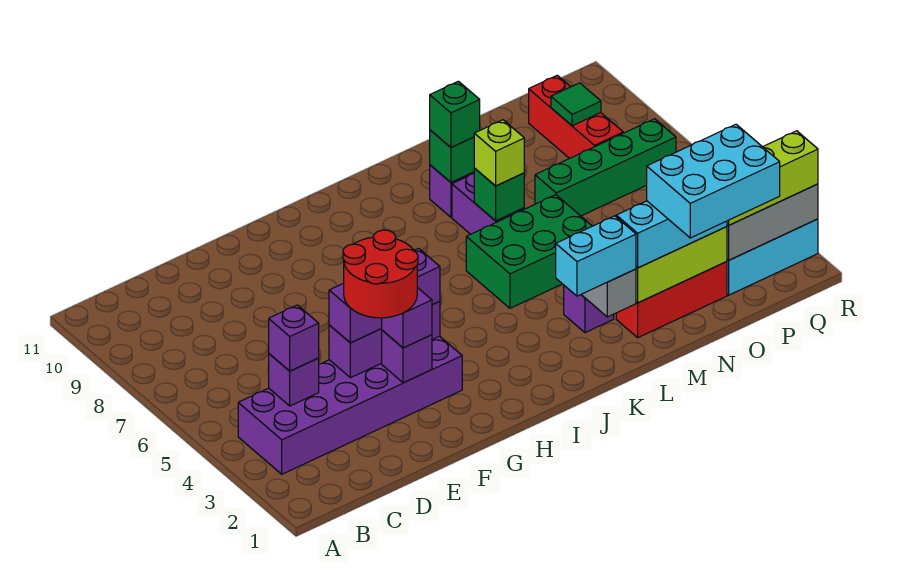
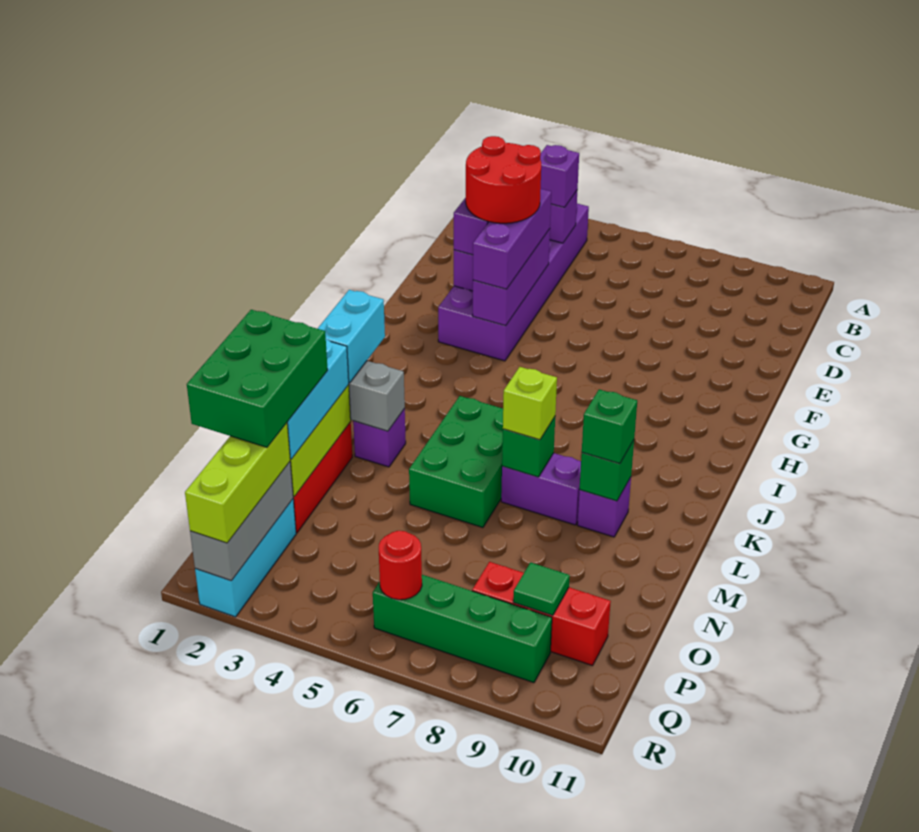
cyan 2x3 brick [647,124,780,238] -> green 2x3 brick [187,310,328,447]
green 1x4 brick [535,119,676,216] -> green 1x4 brick turned to [373,575,552,683]
none -> red 1x1 round brick [379,531,422,600]

